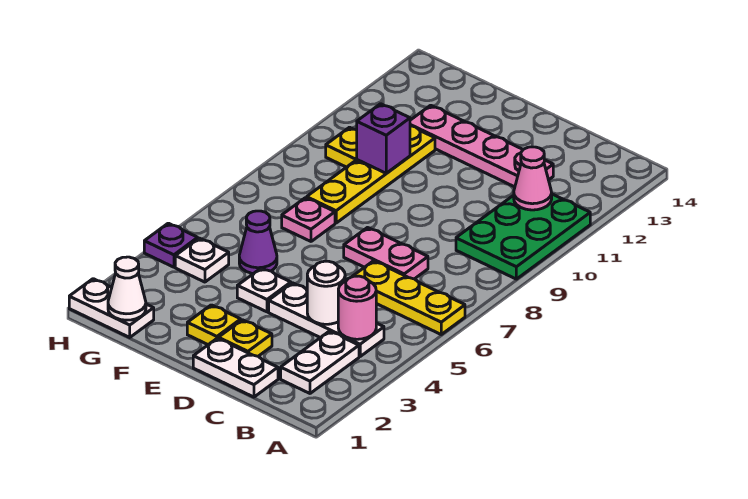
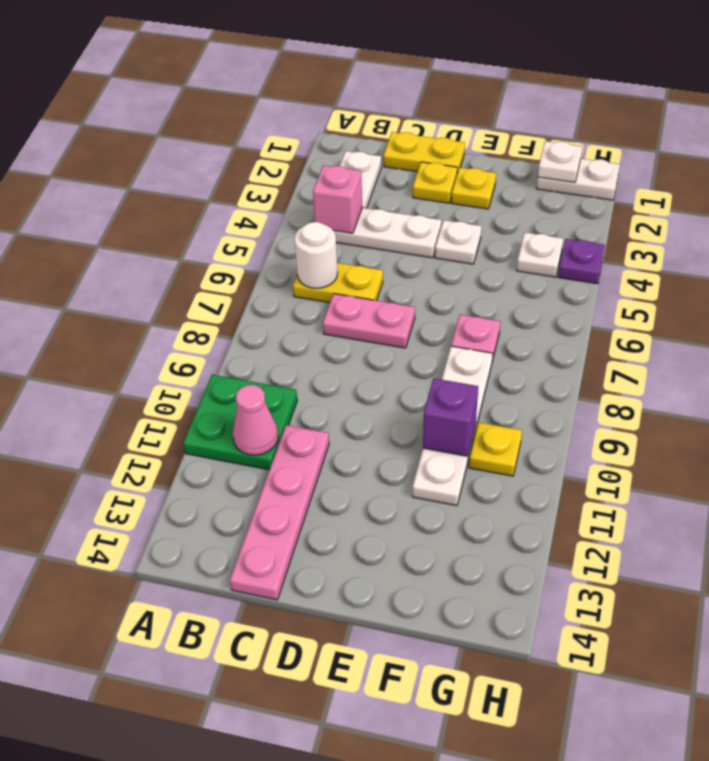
yellow 1x3 plate [352,261,465,334] -> yellow 1x2 plate [293,263,383,303]
green 2x3 plate [456,194,590,279] -> green 2x2 plate [183,375,297,470]
pink 1x1 round brick [338,276,376,339] -> pink 1x1 brick [313,165,362,233]
white 1x2 plate [193,338,278,397] -> yellow 1x2 plate [383,132,465,173]
white 1x1 round brick [307,261,345,324] -> white 1x1 round brick moved to [294,222,338,288]
pink 1x4 plate [410,105,553,187] -> pink 1x4 plate turned to [230,425,329,600]
purple 1x1 cone [239,211,277,274] -> none
yellow 1x4 plate [307,126,435,223] -> white 1x4 plate [412,346,493,506]
white 1x1 cone [108,257,146,320] -> white 1x1 plate [538,141,582,182]

